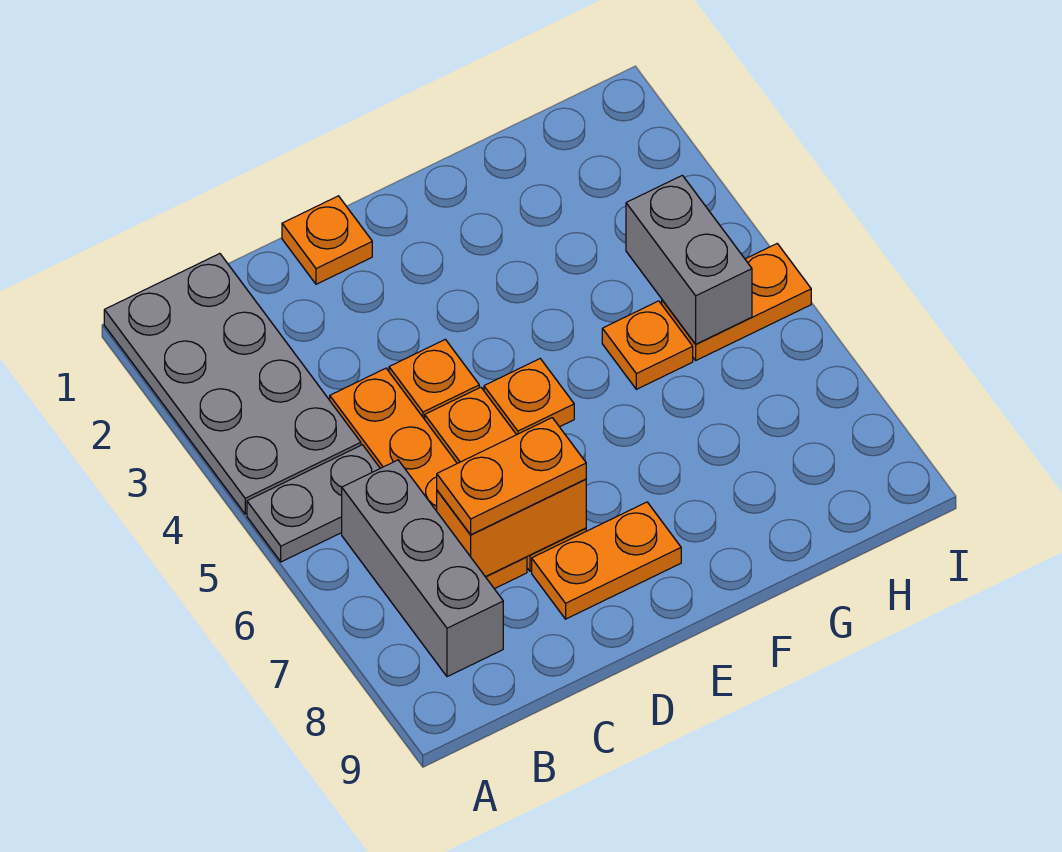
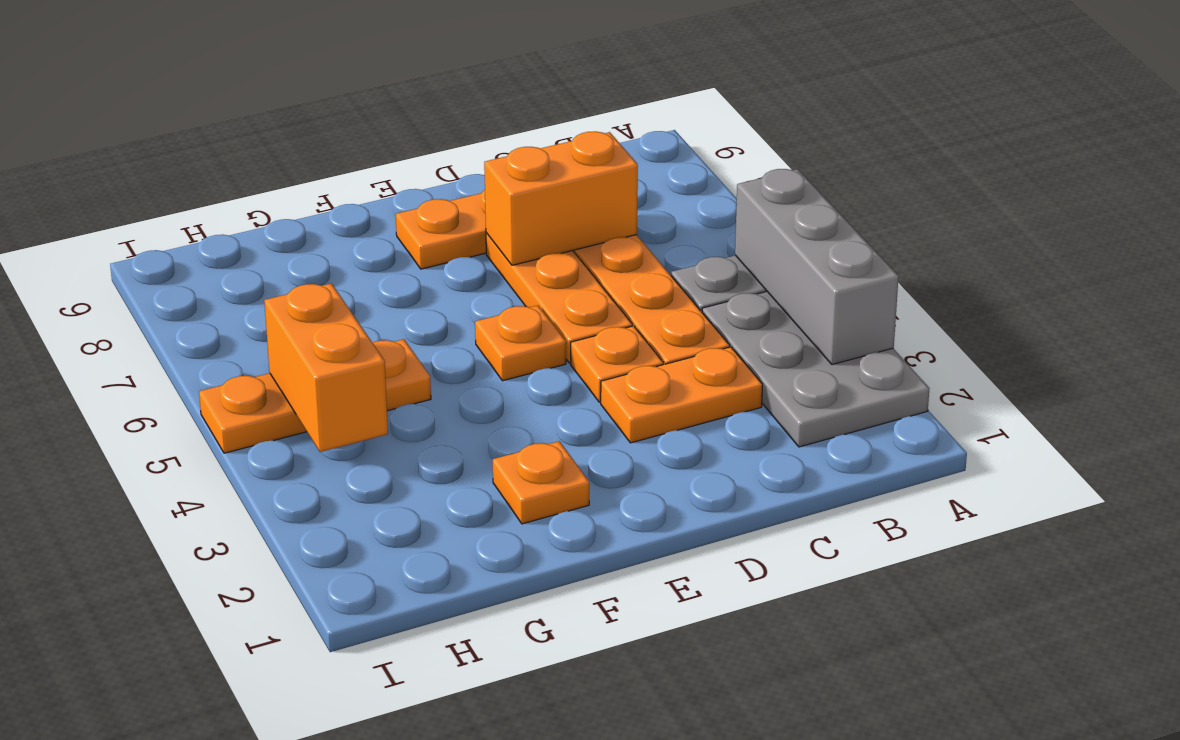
grey 2x4 plate [104,254,361,514] -> grey 2x3 plate [702,292,930,447]
grey 1x3 brick [342,460,503,677] -> grey 1x3 brick moved to [735,169,899,365]
orange 1x2 plate [437,418,586,535] -> orange 1x2 plate moved to [601,347,763,443]
orange 1x1 plate [282,196,372,284] -> orange 1x1 plate moved to [493,441,589,524]
grey 1x2 brick [626,175,752,344] -> orange 1x2 brick [264,283,388,452]

